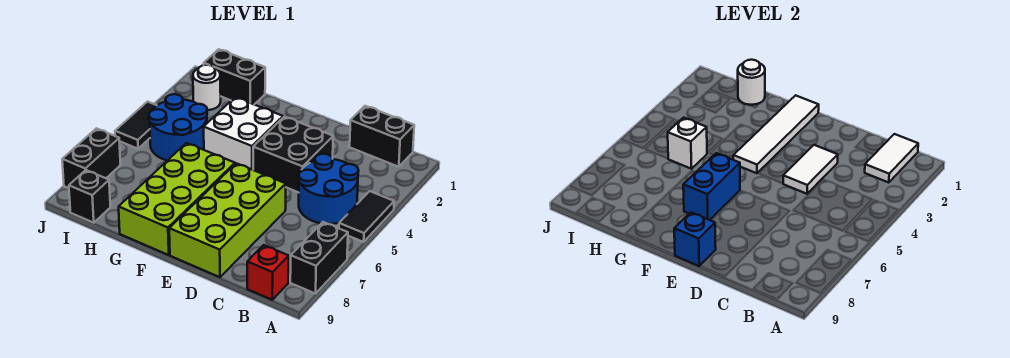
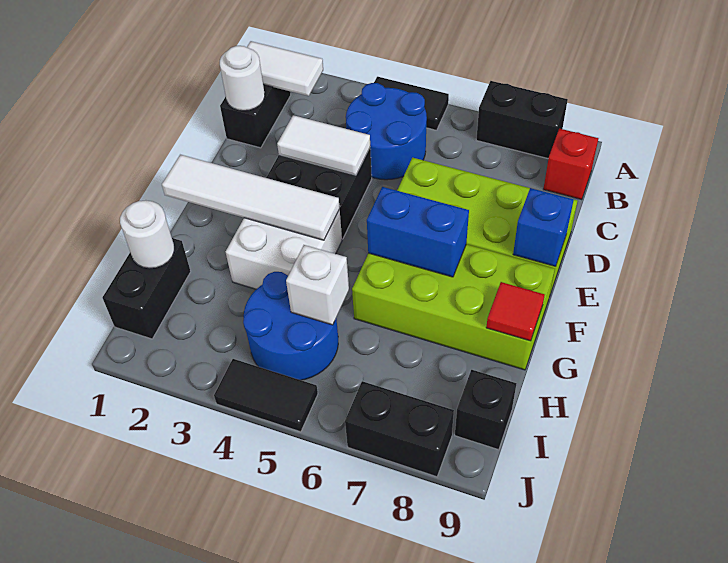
none -> red 1x1 tile [486,282,545,341]
white 1x1 round brick [193,65,221,110] -> white 1x1 round brick moved to [220,46,265,111]

